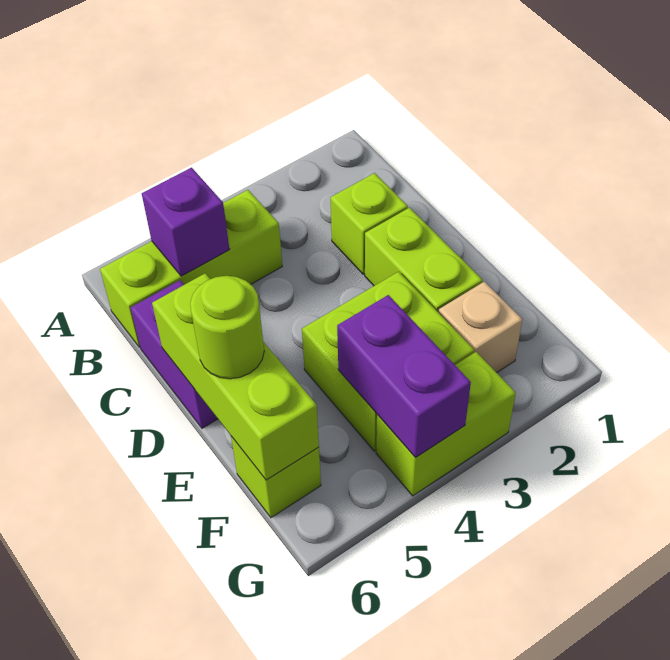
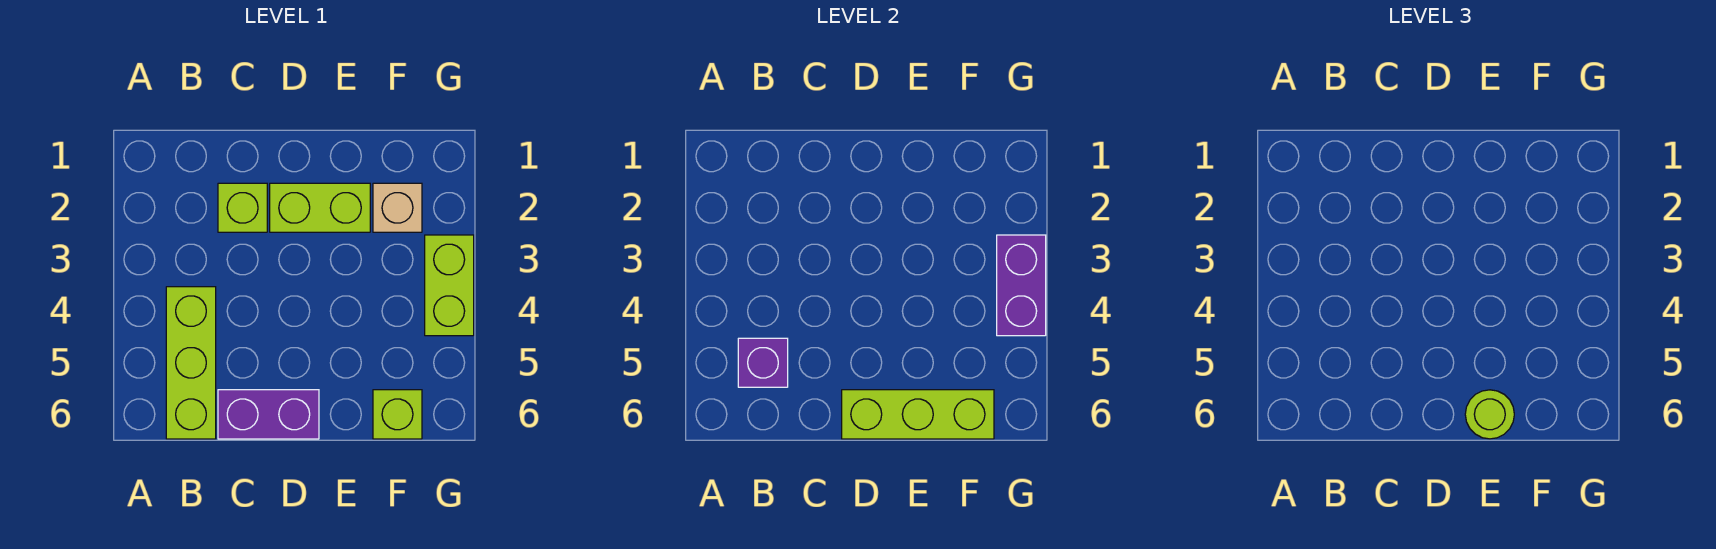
lime 2x2 brick [302,272,474,451] -> none
purple 1x2 brick [337,295,471,458] -> purple 1x2 brick turned to [997,235,1046,336]

